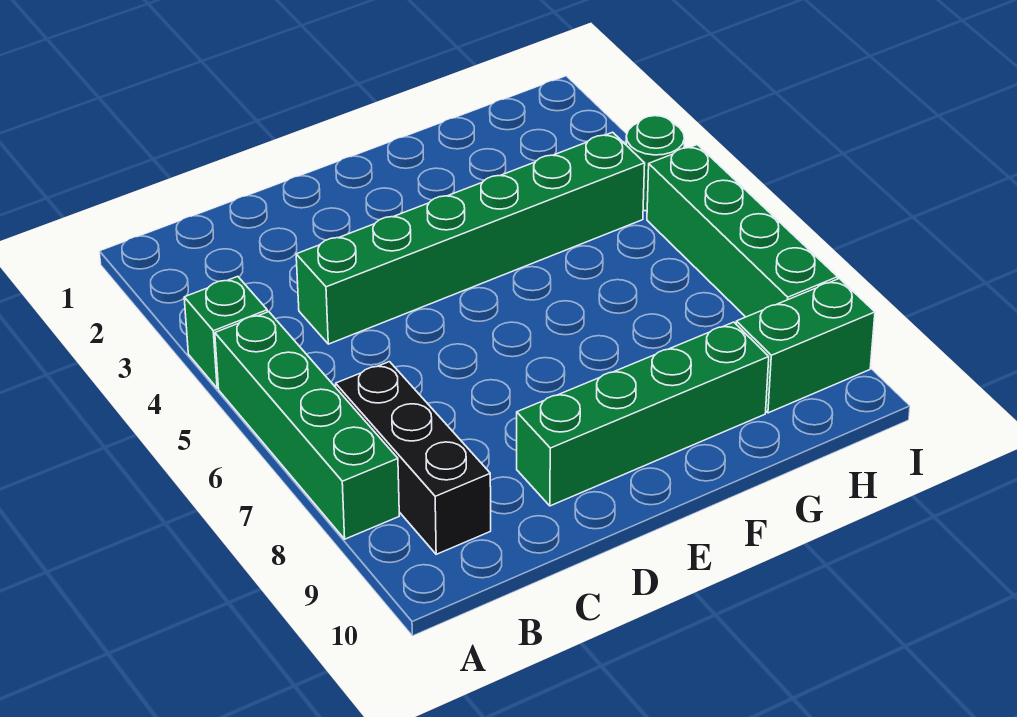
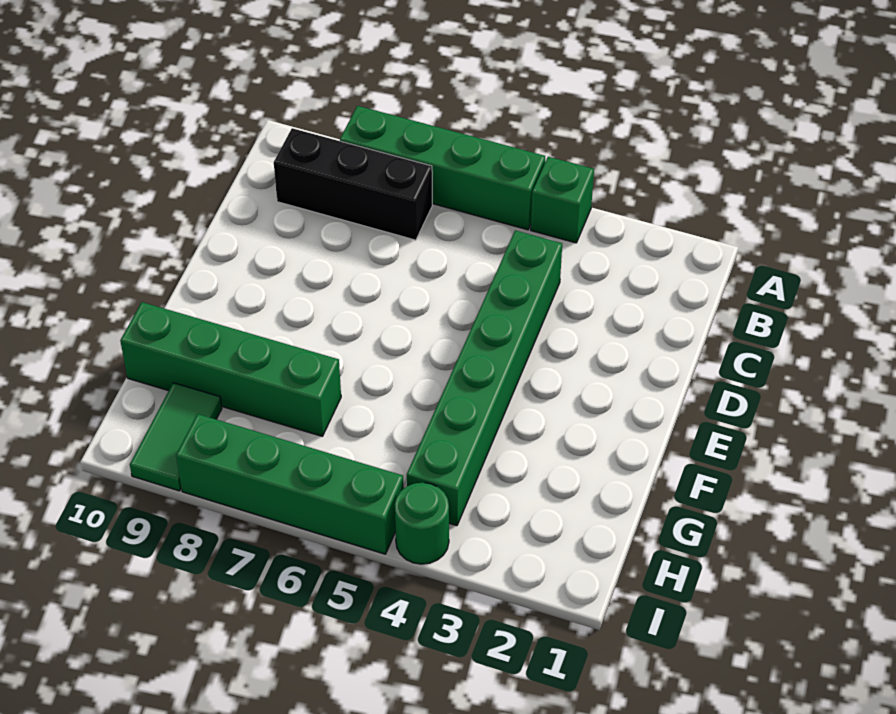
green 1x4 brick [517,322,769,506] -> green 1x4 brick turned to [120,302,341,436]
green 1x2 brick [736,279,875,413] -> green 1x2 tile [130,383,222,491]

